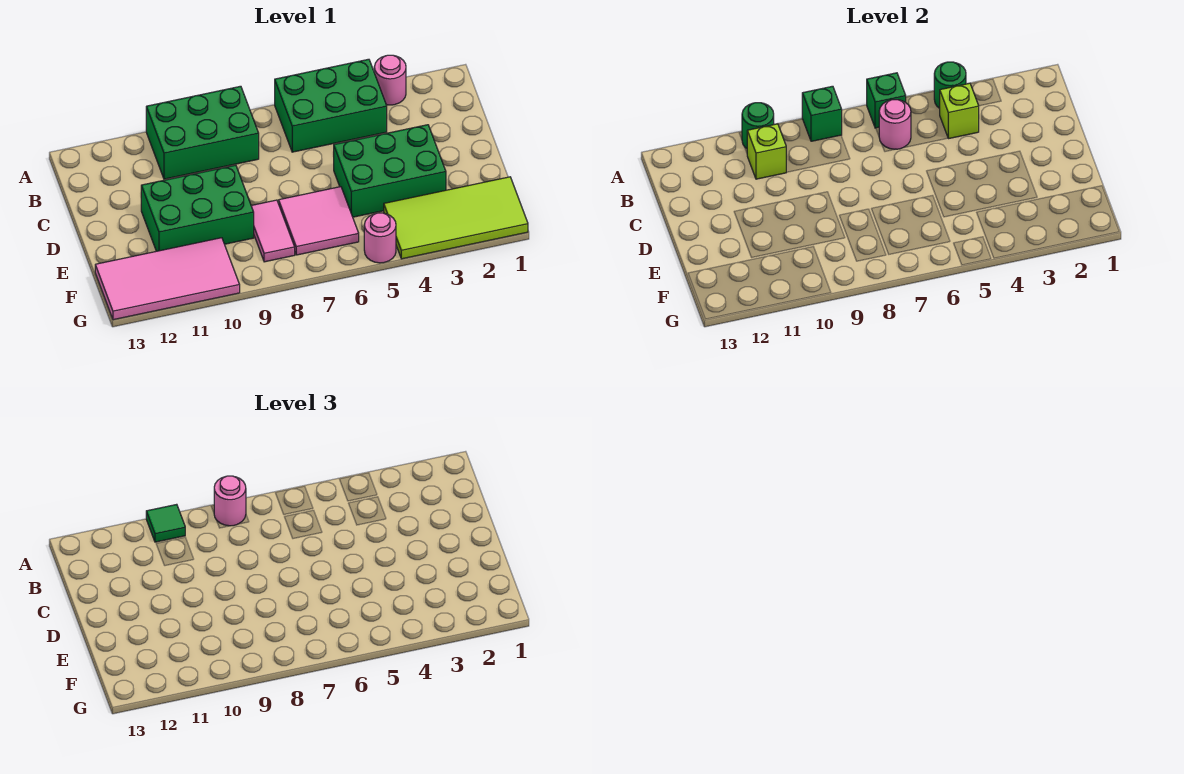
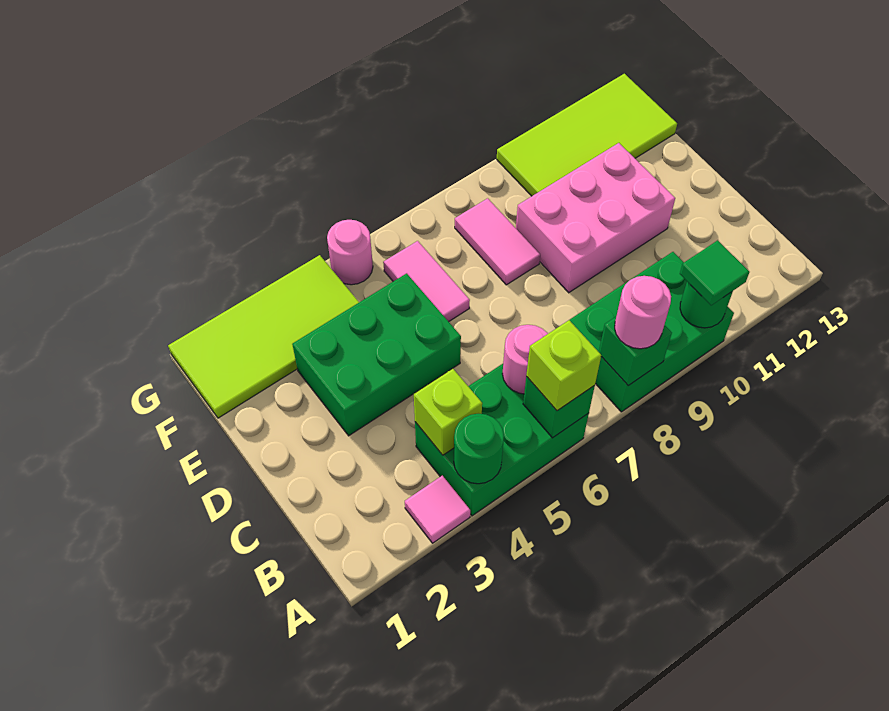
pink 1x1 round brick [374,55,406,105] -> pink 1x1 tile [405,476,470,543]
lime 1x1 brick [747,124,786,179] -> lime 1x1 brick moved to [526,320,601,411]
green 2x3 brick [141,165,254,251] -> pink 2x3 brick [516,143,675,293]
pink 2x2 tile [279,187,359,255] -> pink 1x2 tile [383,241,470,322]
pink 2x4 tile [95,238,240,320] -> lime 2x4 tile [497,74,677,196]

